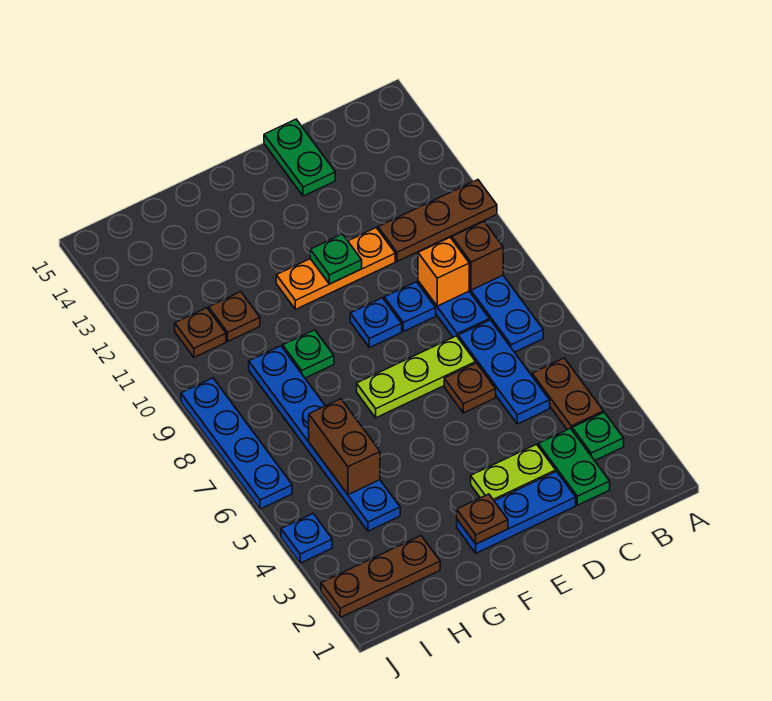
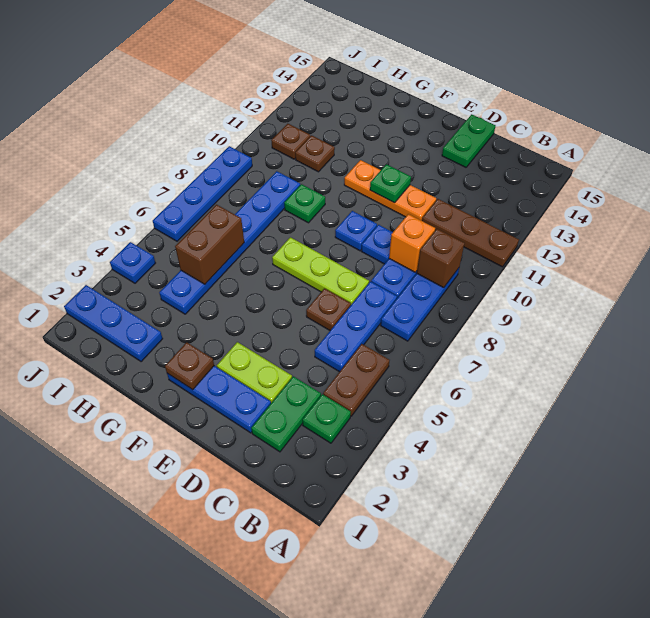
brown 1x3 plate [321,536,440,617] -> blue 1x3 plate [64,285,163,362]

